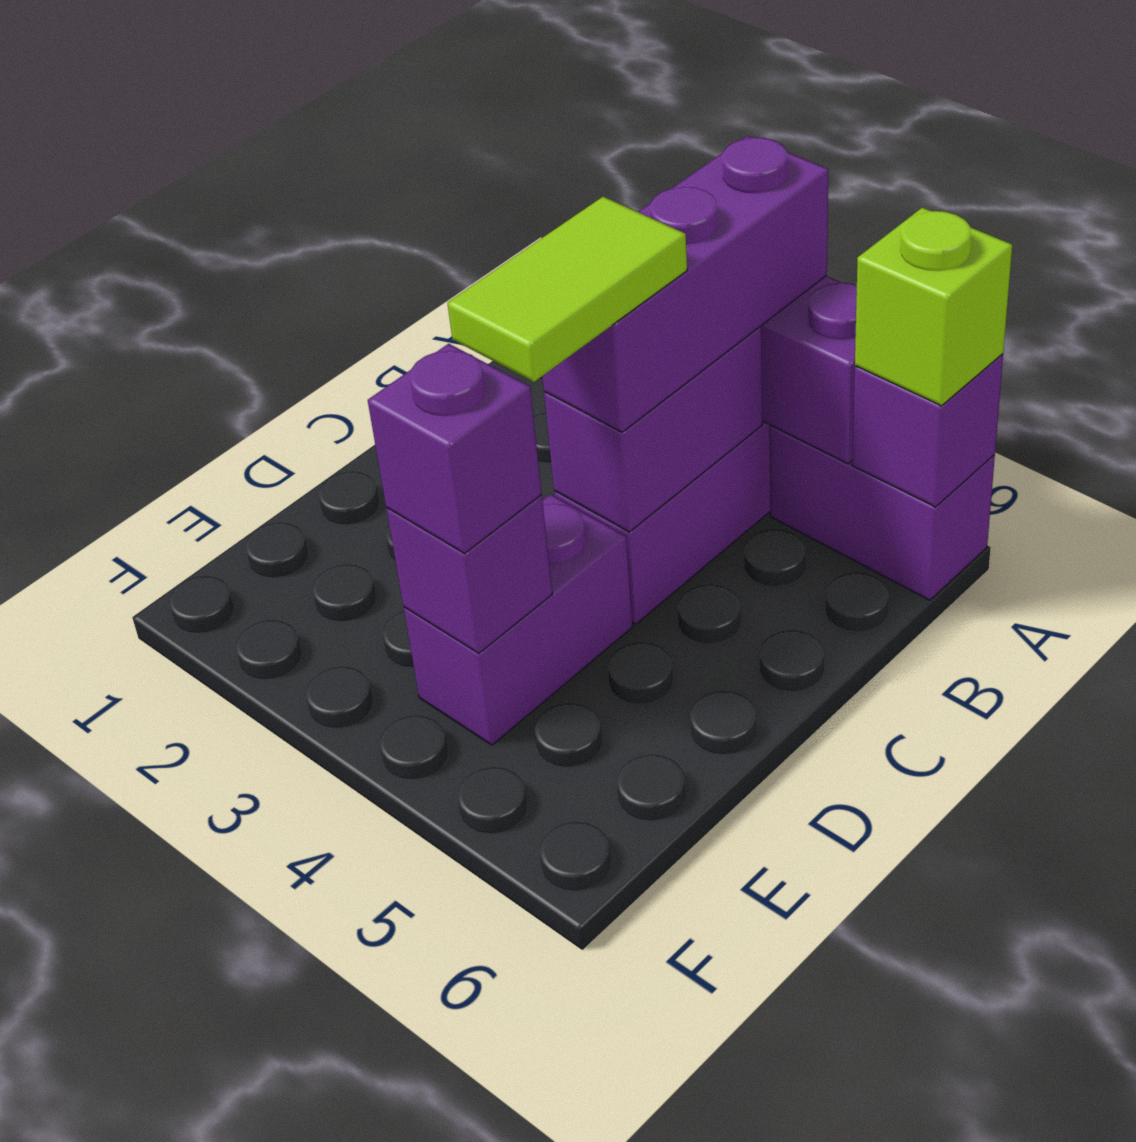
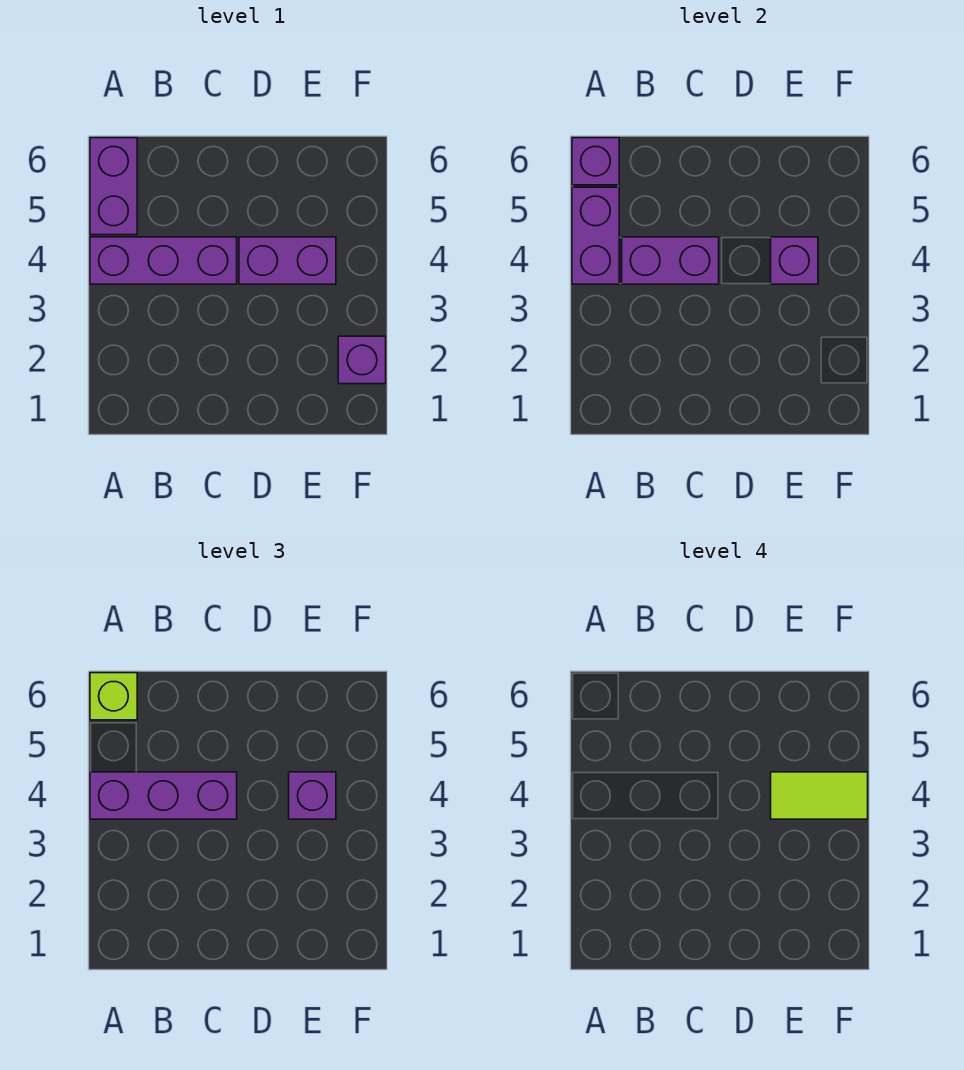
lime 1x2 tile [448,197,687,382] -> lime 1x2 tile moved to [771,772,868,819]
none -> purple 1x1 brick [338,336,386,384]

